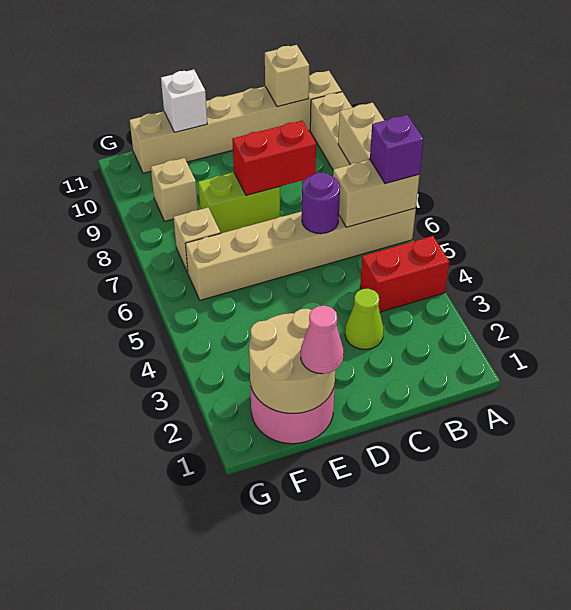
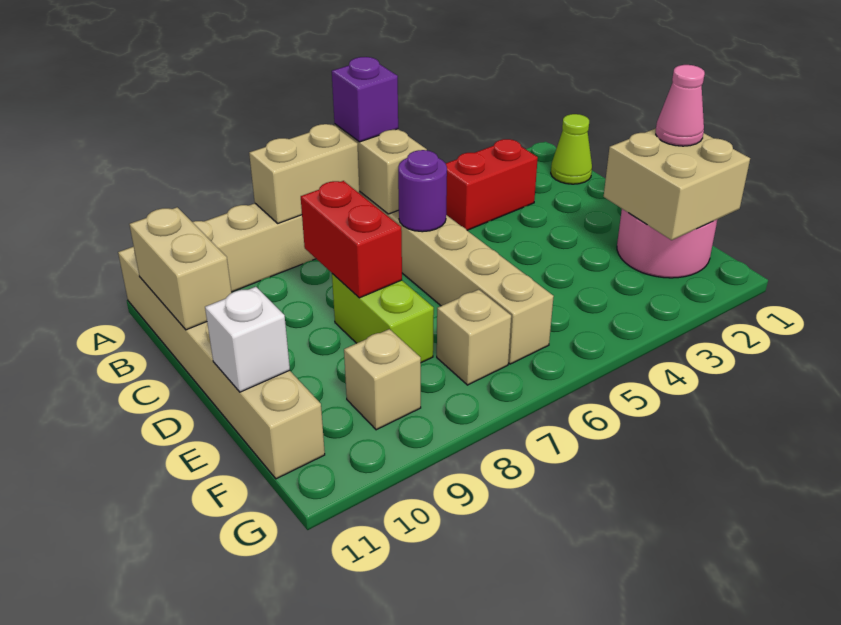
red 1x2 brick [360,236,449,312] -> red 1x2 brick turned to [446,139,538,230]
tan 1x1 brick [265,45,309,107] -> tan 1x2 brick [129,207,232,330]
lime 1x1 cone [345,289,384,349] -> lime 1x1 cone moved to [551,114,592,184]
tan 2x2 round brick [249,308,335,414] -> tan 2x2 brick [604,128,750,240]

